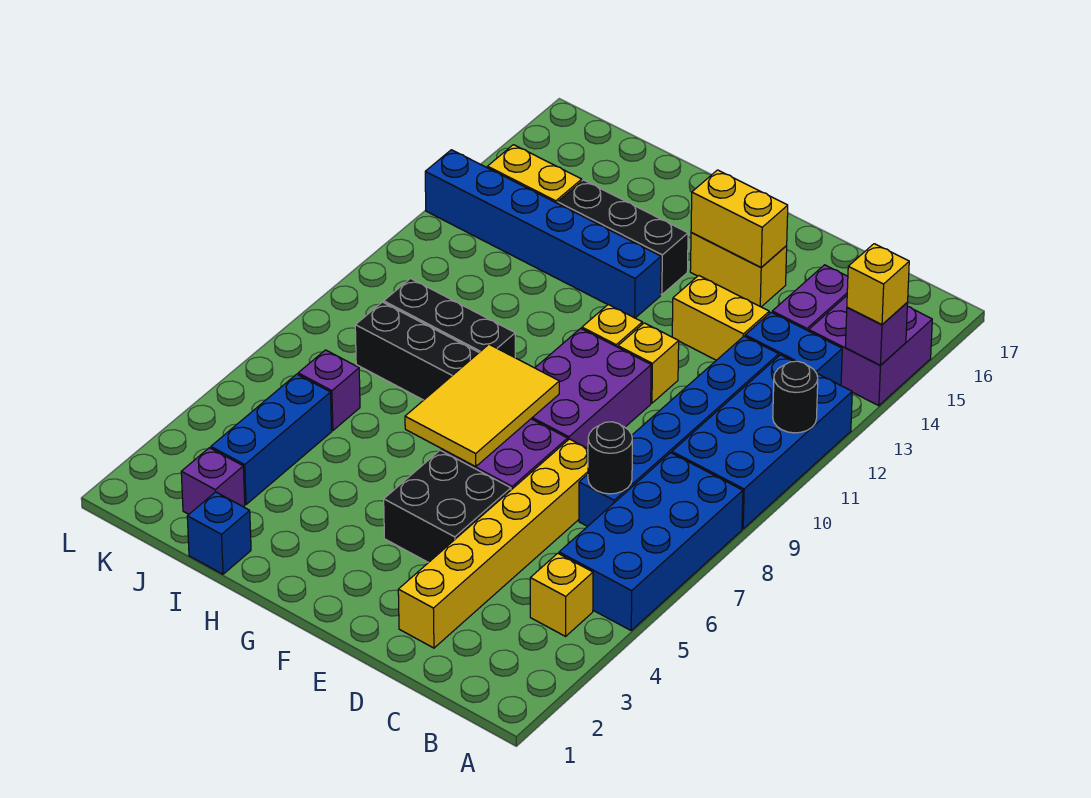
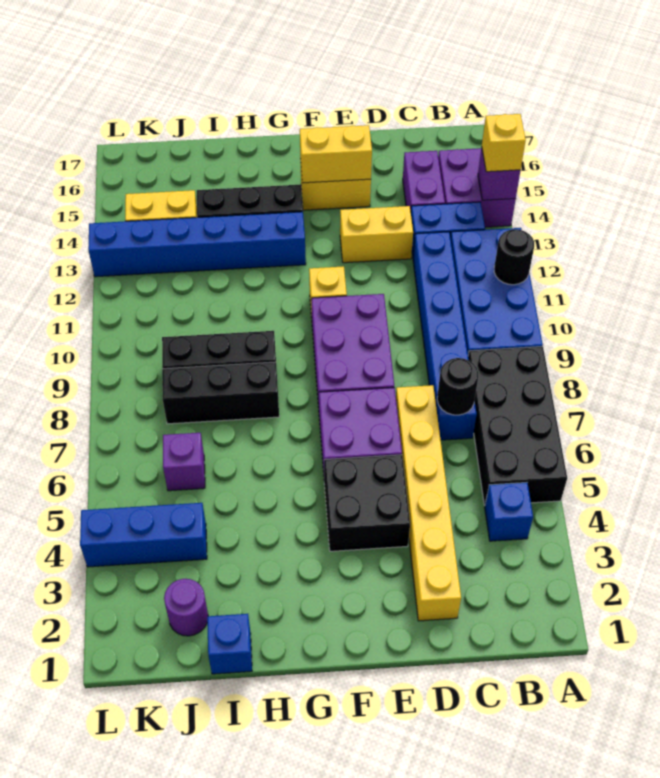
blue 2x4 brick [559,453,743,630] -> black 2x4 brick [468,346,567,505]
yellow 1x1 brick [530,553,593,636] -> blue 1x1 brick [485,483,533,541]
yellow 1x1 brick [618,323,679,403] -> none
yellow 2x3 tile [405,344,559,467] -> none
purple 1x1 brick [181,448,245,514] -> purple 1x1 round brick [164,579,208,636]
blue 1x3 brick [211,374,332,504] -> blue 1x3 brick turned to [80,503,207,567]

